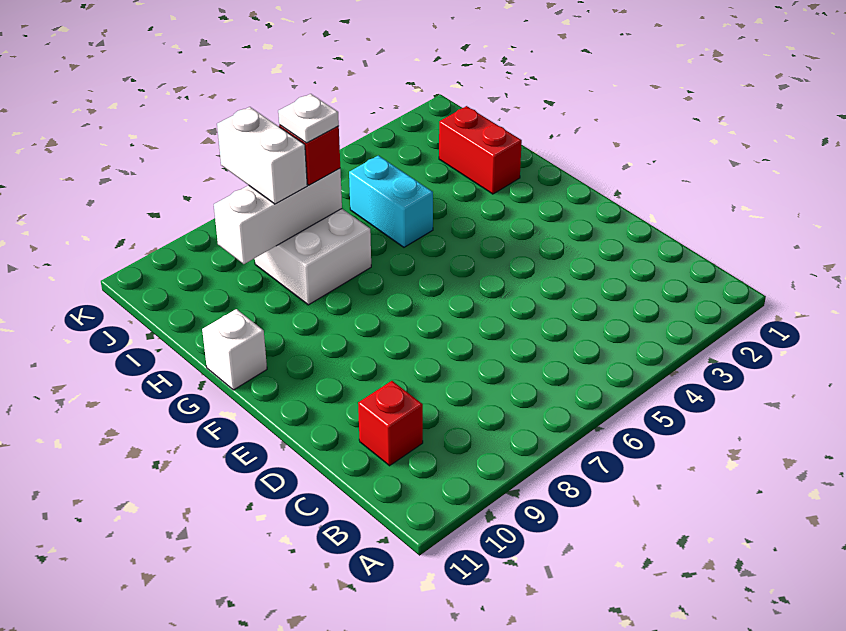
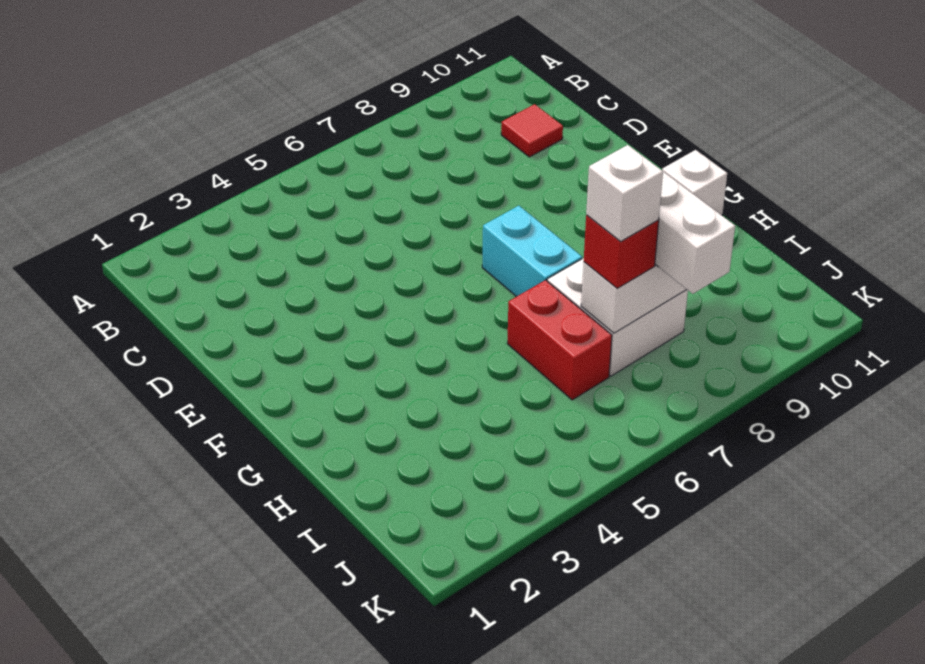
red 1x1 brick [358,381,423,466] -> red 1x1 tile [501,104,563,157]
red 1x2 brick [439,106,522,194] -> red 1x2 brick moved to [507,280,612,400]
cyan 1x2 brick [349,155,433,247] -> cyan 1x2 brick moved to [482,206,582,297]
white 1x1 plate [278,94,339,143] -> white 1x1 brick [586,145,663,241]

